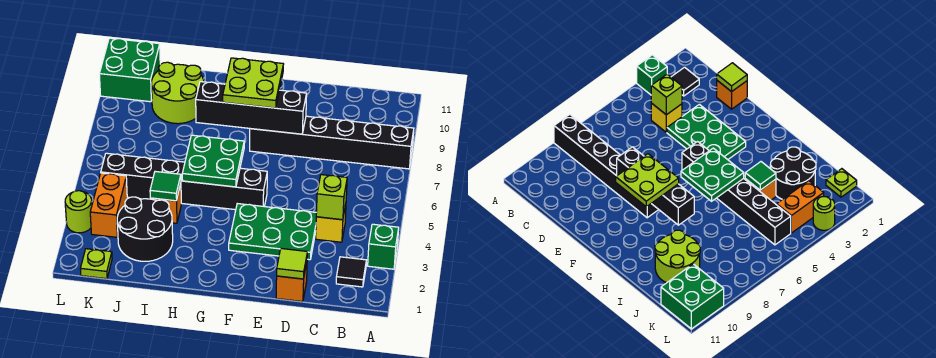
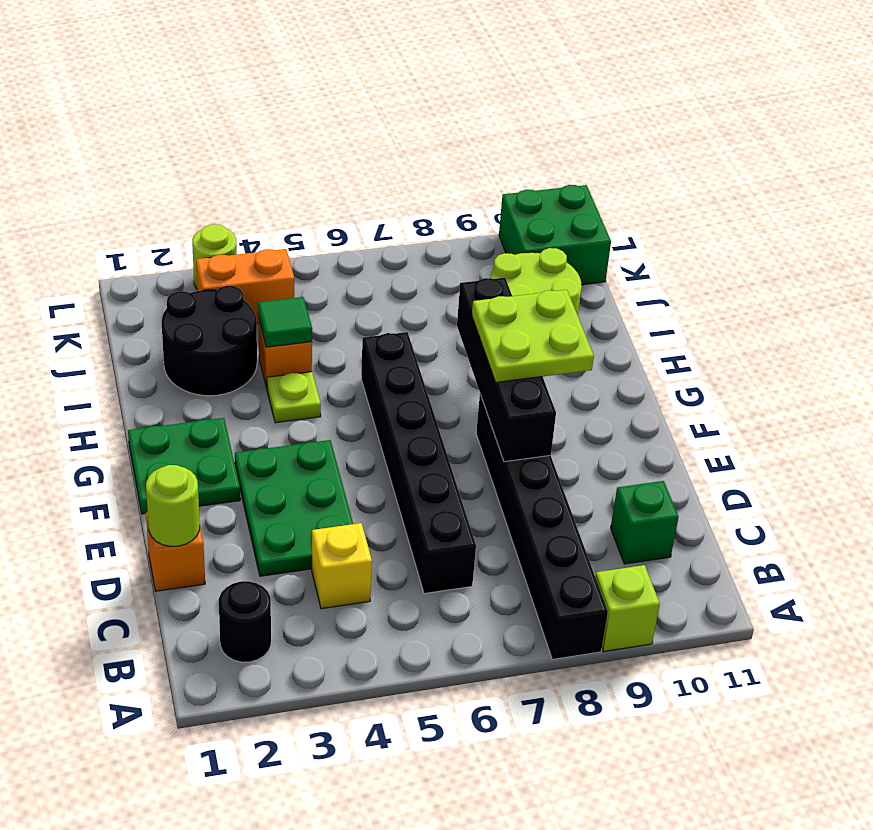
green 1x1 brick [368,224,399,269] -> green 1x1 brick moved to [611,481,679,564]
black 1x1 tile [336,257,366,287] -> black 1x1 round brick [219,581,271,662]
lime 1x1 brick [316,175,347,220] -> lime 1x1 brick moved to [595,565,660,651]
lime 1x1 tile [277,249,307,279] -> lime 1x1 round brick [146,465,200,546]
black 1x6 brick [101,153,267,210] -> black 1x6 brick moved to [361,332,476,594]
green 2x2 plate [182,135,244,187] -> green 2x2 plate moved to [128,418,240,514]
lime 1x1 plate [80,249,112,279] -> lime 1x1 plate moved to [267,372,321,423]

